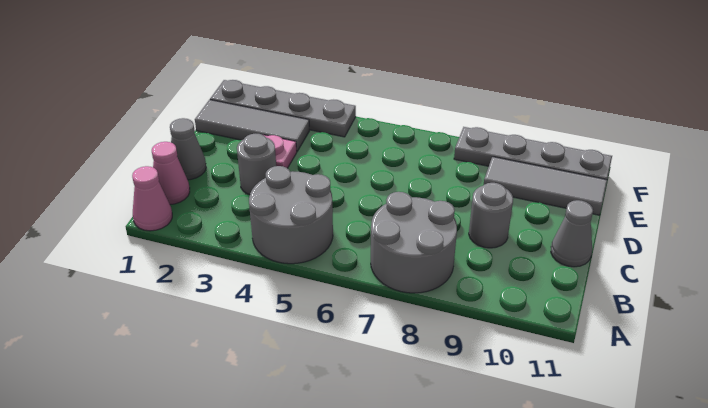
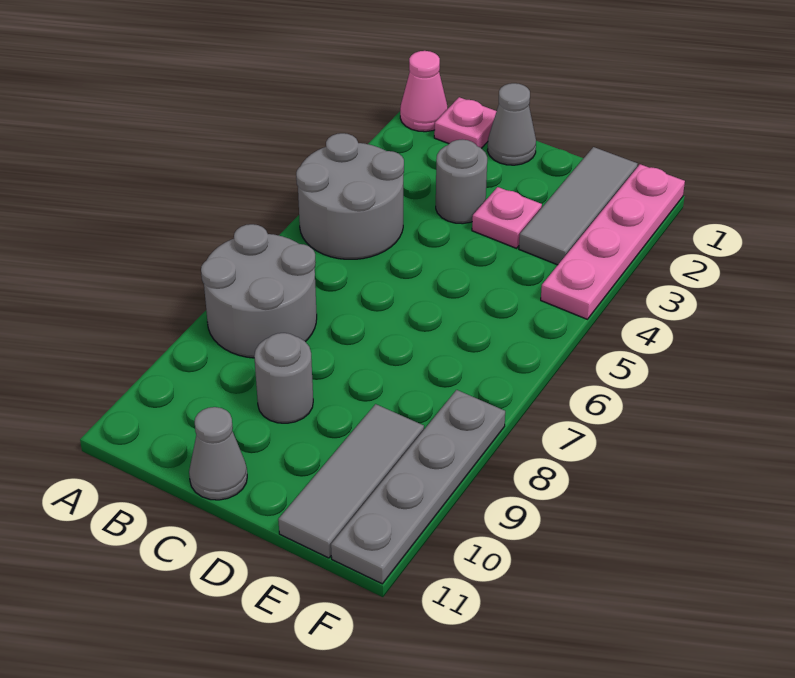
pink 1x1 cone [152,142,190,204] -> pink 1x1 plate [434,97,497,148]
grey 1x4 plate [210,80,356,137] -> pink 1x4 plate [541,164,685,319]

